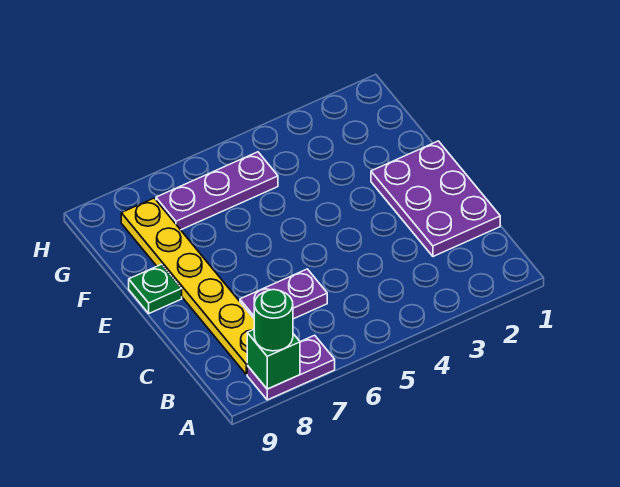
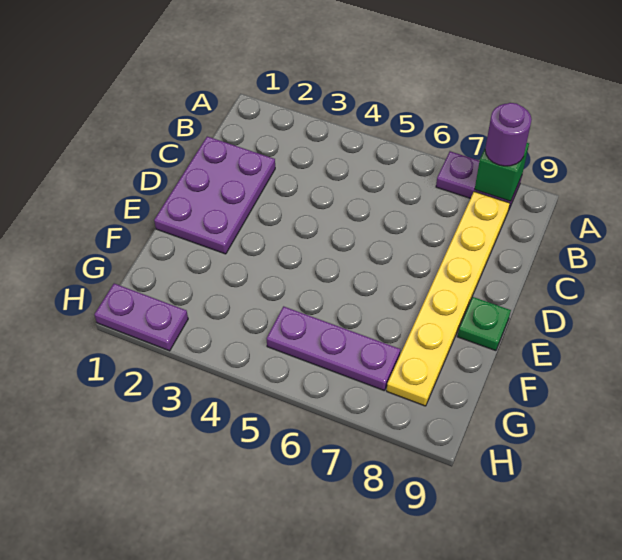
green 1x1 round brick [254,290,293,351] -> purple 1x1 round brick [485,103,532,166]
purple 1x2 plate [240,269,327,319] -> purple 1x2 plate moved to [94,283,188,351]

